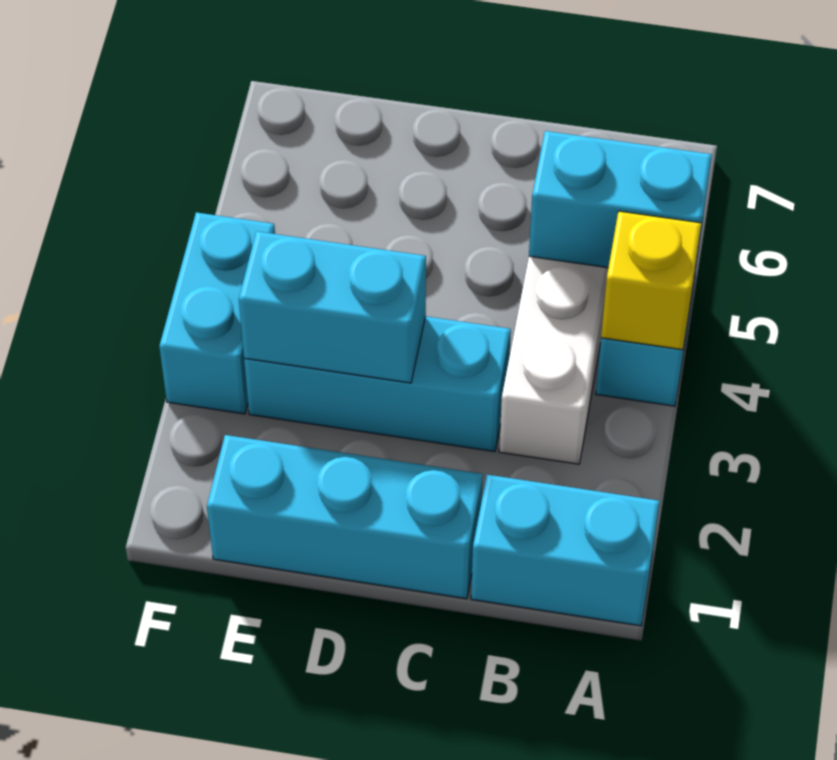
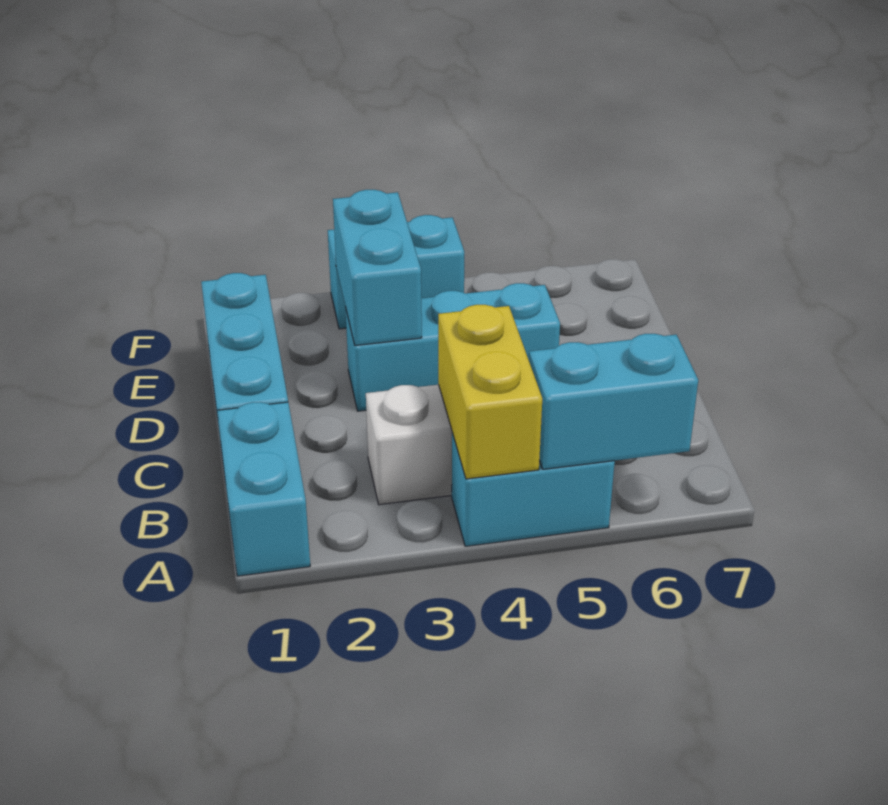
yellow 1x1 brick [601,211,701,350] -> yellow 1x2 brick [438,305,542,479]
cyan 1x2 brick [529,131,712,268] -> cyan 1x2 brick turned to [529,334,698,469]
cyan 1x3 brick [244,316,511,452] -> cyan 1x3 brick turned to [345,283,560,411]

